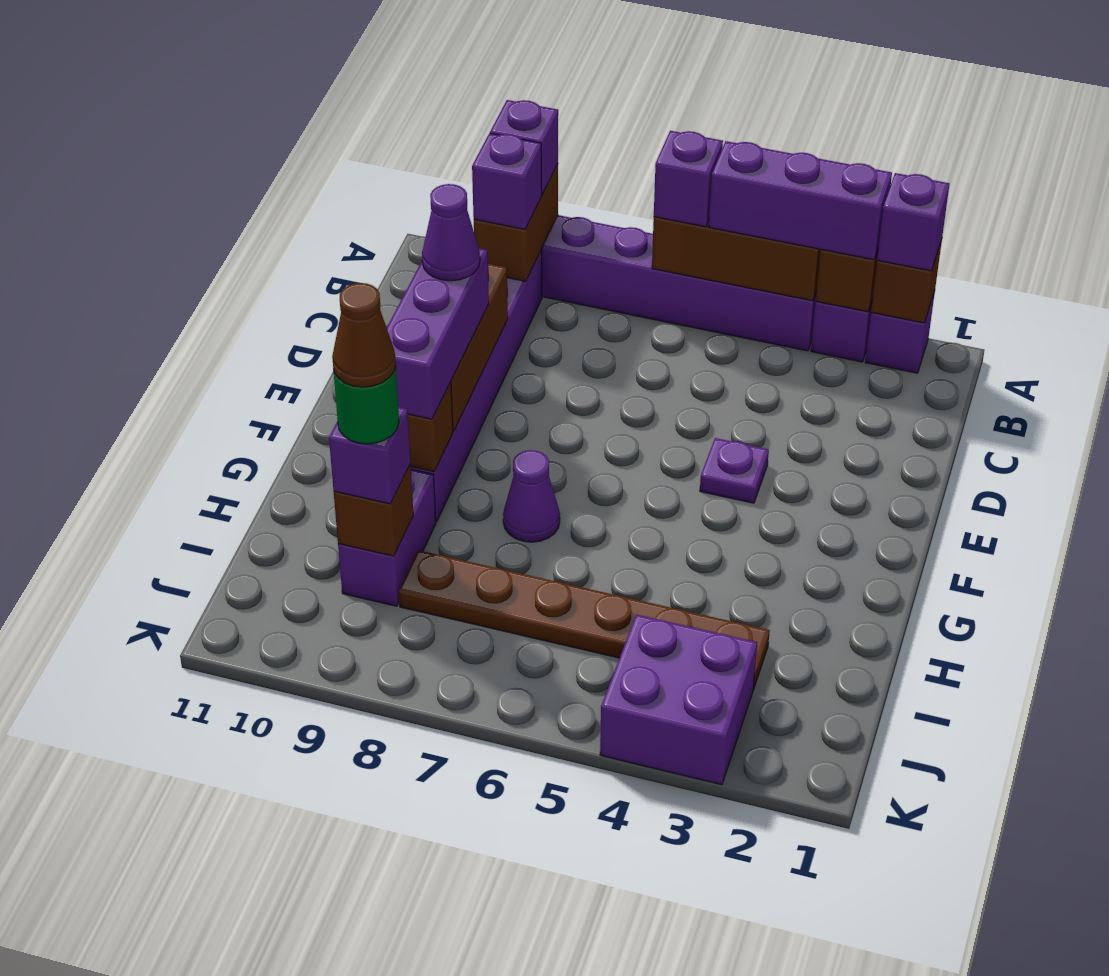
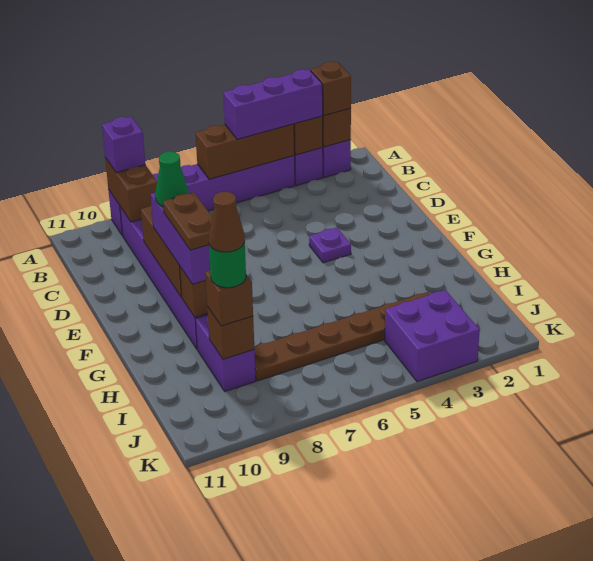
purple 1x1 brick [877,173,949,271] -> brown 1x1 brick [311,62,351,115]
purple 1x1 brick [654,131,723,227] -> none
purple 1x1 brick [472,133,542,229] -> none
purple 1x1 cone [422,184,480,281] -> green 1x1 cone [155,151,189,206]
none -> brown 1x2 plate [163,192,212,250]
purple 1x1 cone [503,450,560,542] -> none
purple 1x1 brick [329,407,411,504] -> brown 1x1 brick [205,271,253,326]

